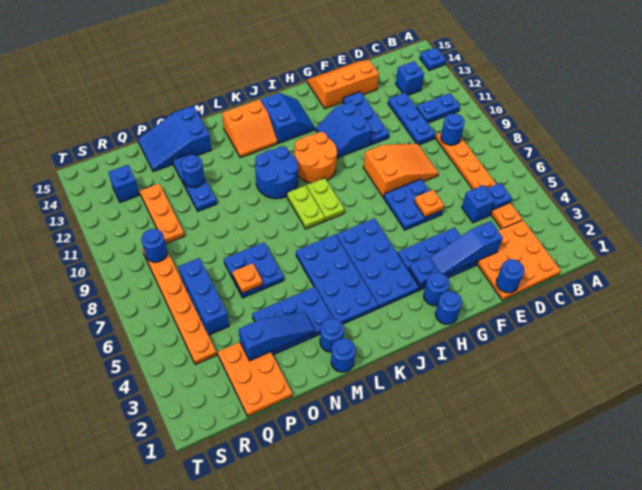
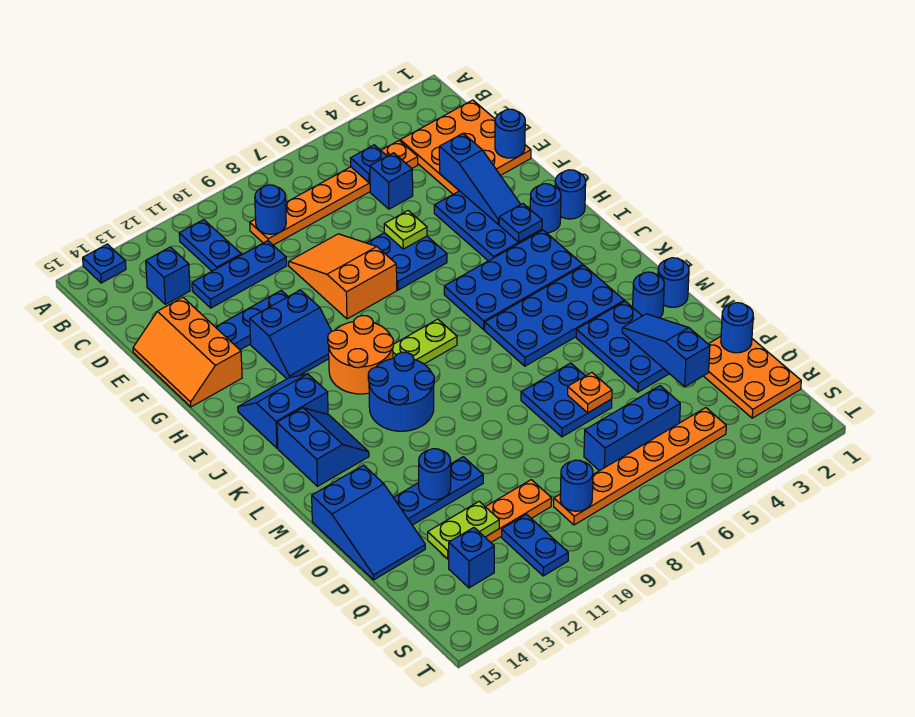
orange 1x1 plate [414,190,444,217] -> lime 1x1 plate [384,211,427,249]
lime 1x2 plate [287,185,325,229] -> lime 1x2 plate moved to [428,501,499,559]
orange 2x2 slope [222,100,278,158] -> blue 2x2 slope [277,408,369,486]
orange 2x3 plate [218,342,292,417] -> orange 2x3 plate turned to [704,337,801,418]
none -> blue 1x1 round brick [721,303,753,353]
none -> blue 1x2 plate [502,514,568,576]

